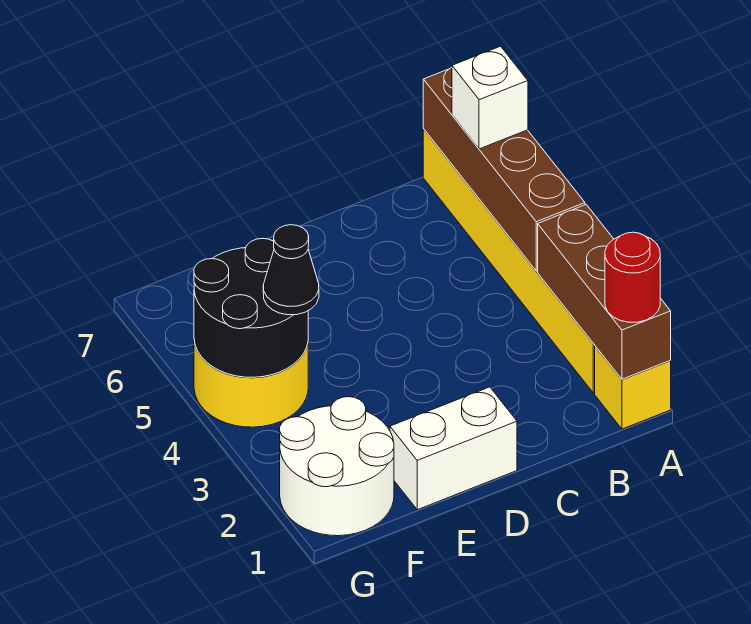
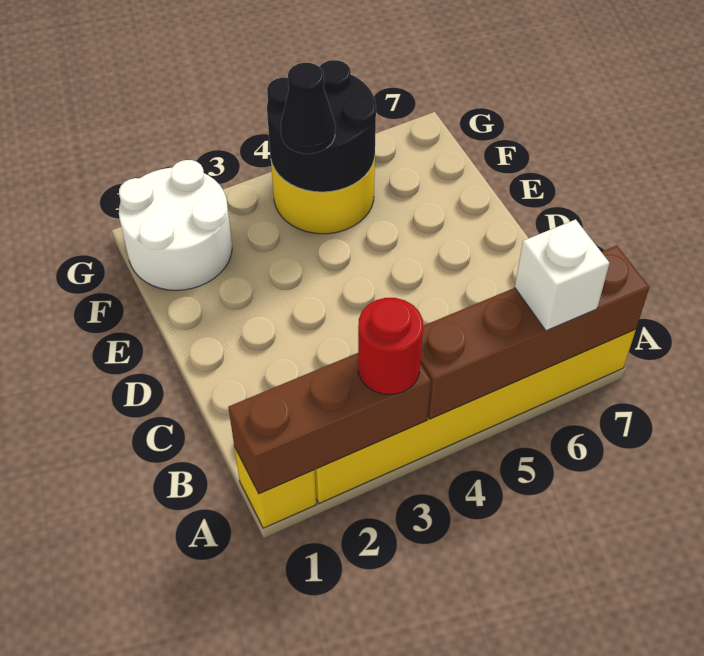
red 1x1 round brick [605,232,660,322] -> red 1x1 round brick moved to [358,298,423,394]
white 1x2 brick [390,387,517,510] -> none

